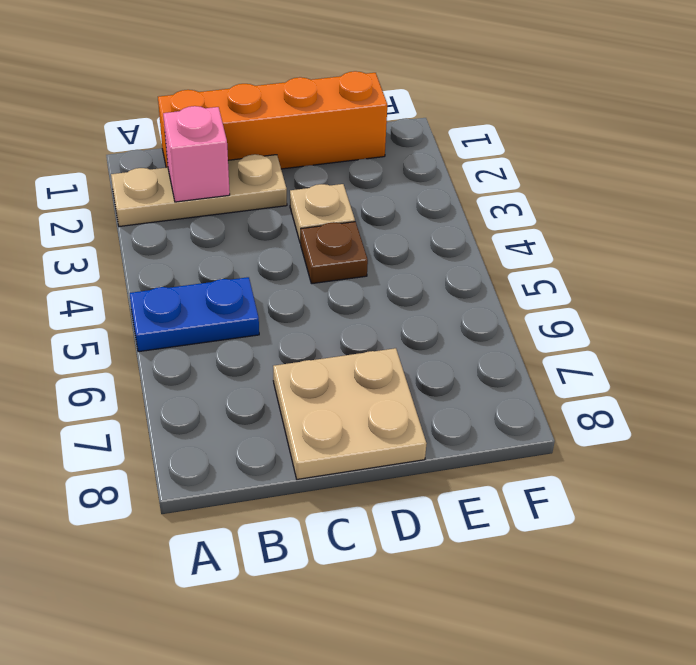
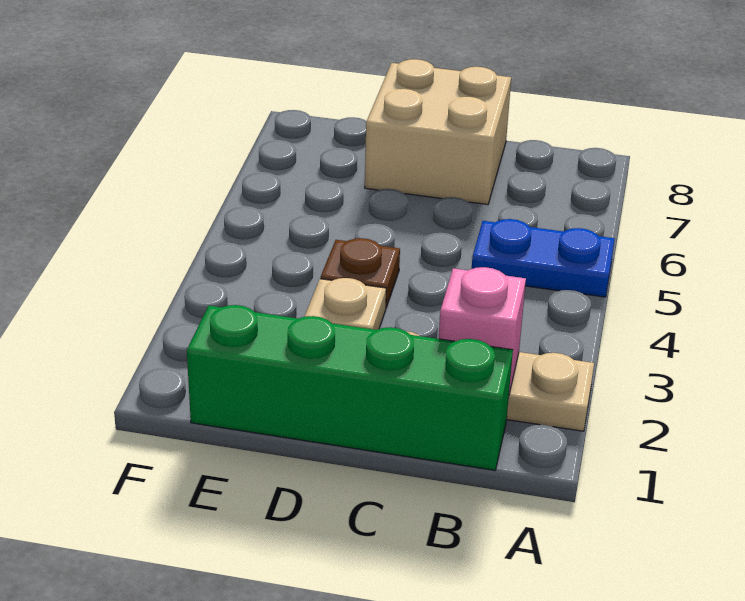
orange 1x4 brick [158,71,387,169] -> green 1x4 brick [187,305,513,470]
tan 2x2 plate [273,348,427,479] -> tan 2x2 brick [365,59,511,205]

